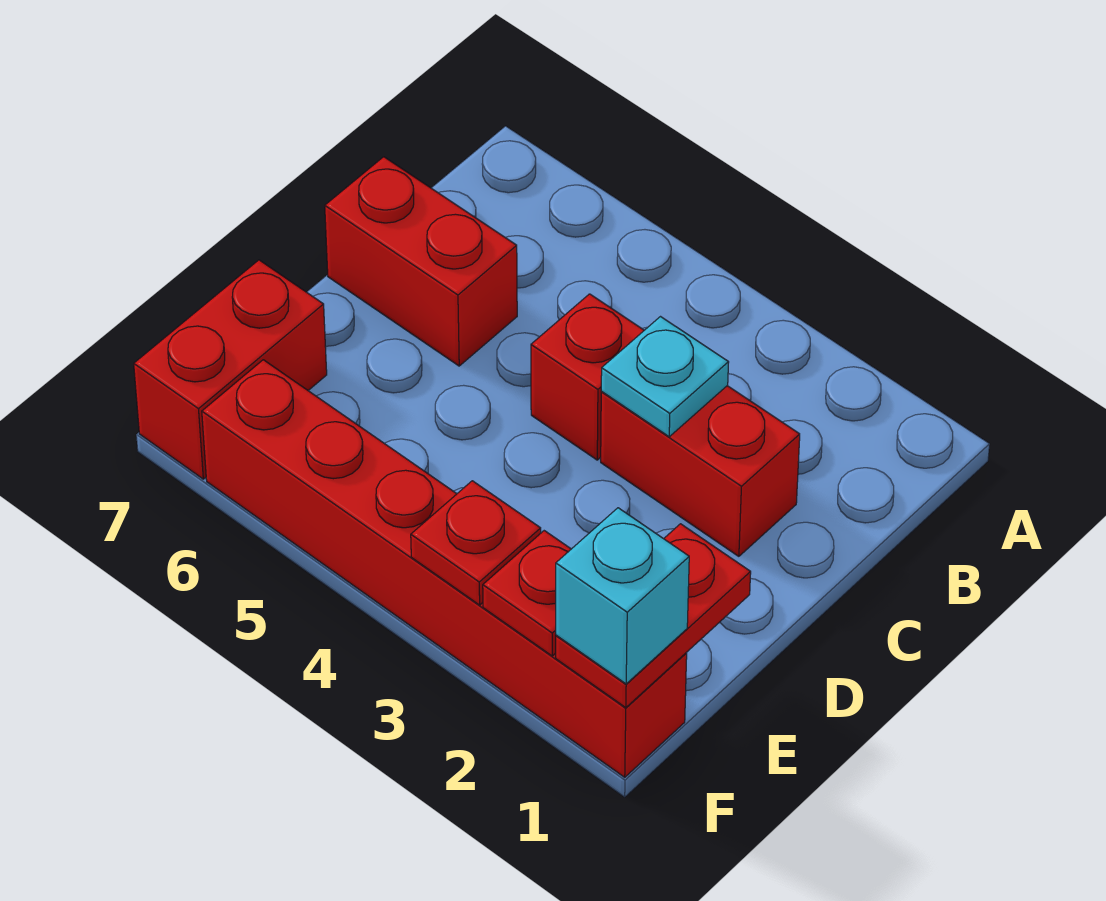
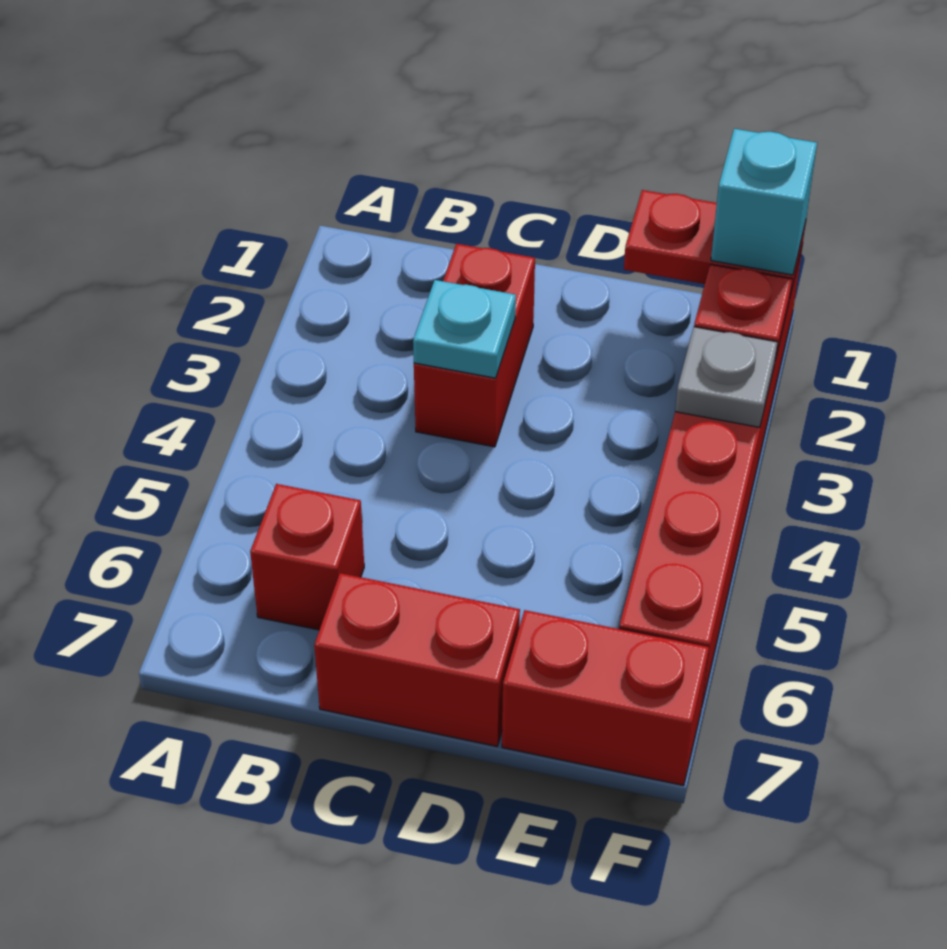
red 1x1 brick [531,294,644,460] -> red 1x1 brick moved to [250,484,364,630]
red 1x2 brick [325,157,517,366] -> red 1x2 brick turned to [314,573,520,746]
red 1x1 plate [411,481,541,605] -> grey 1x1 plate [675,327,778,427]

